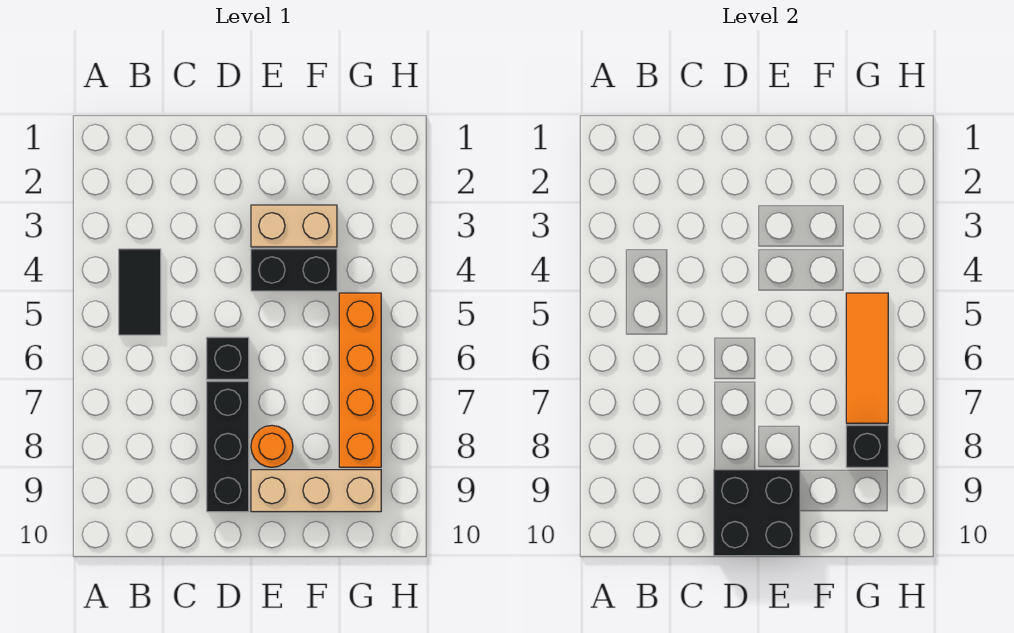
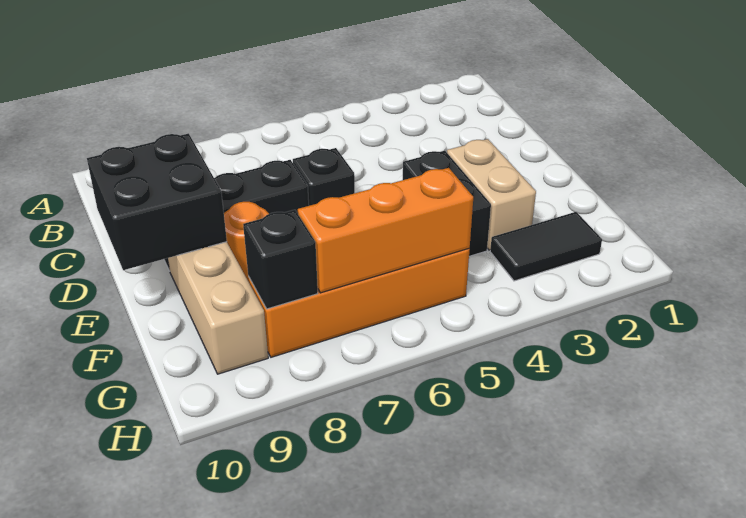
black 1x2 tile [119,249,161,335] -> black 1x2 tile moved to [490,212,602,281]
orange 1x3 tile [846,293,888,423] -> orange 1x3 brick [298,168,473,293]

